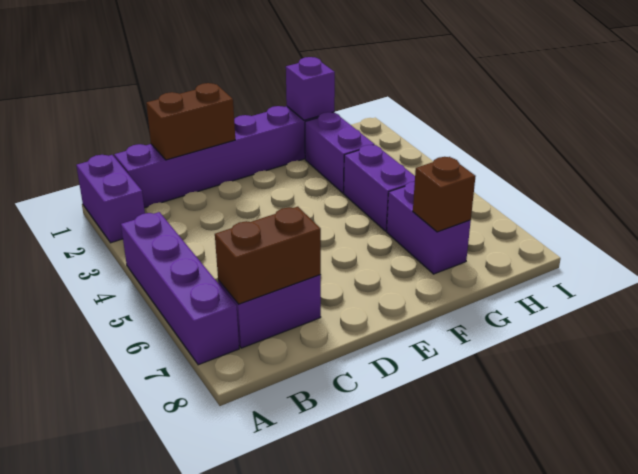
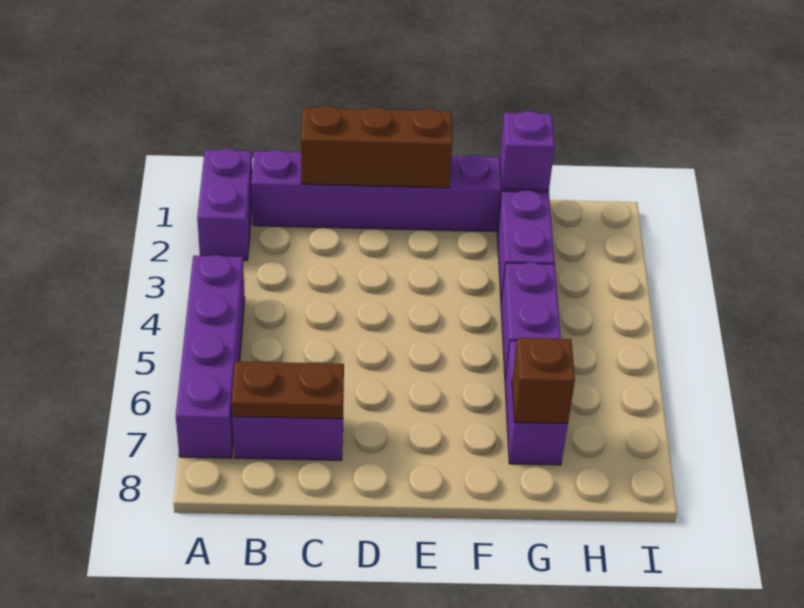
brown 1x2 brick [215,207,321,304] -> brown 1x2 plate [231,361,344,419]
brown 1x2 brick [146,83,235,160] -> brown 1x3 brick [301,106,452,188]

